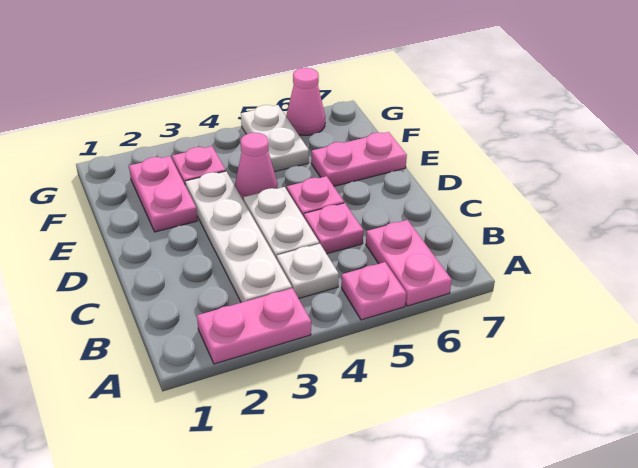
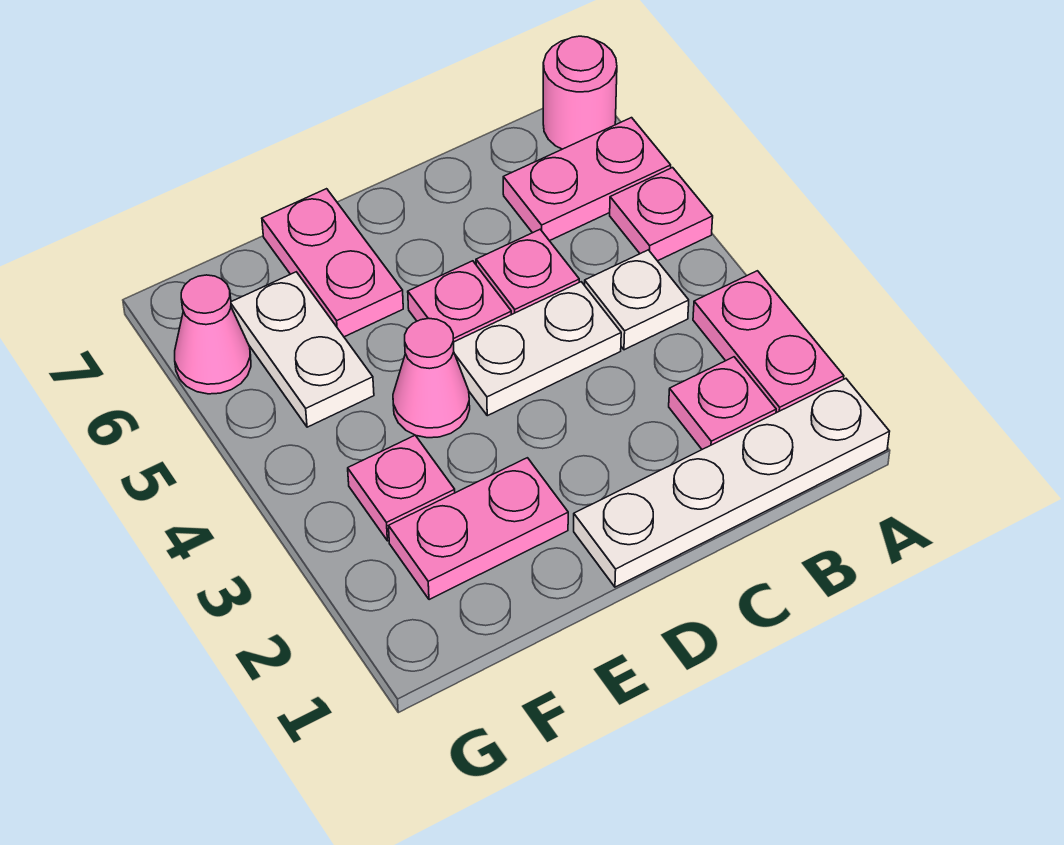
none -> pink 1x1 round brick [543,36,617,149]
none -> pink 1x1 plate [669,357,776,449]
white 1x4 plate [185,171,292,303] -> white 1x4 plate moved to [574,379,890,587]
white 1x2 plate [241,105,309,172] -> white 1x2 plate turned to [231,272,374,427]

